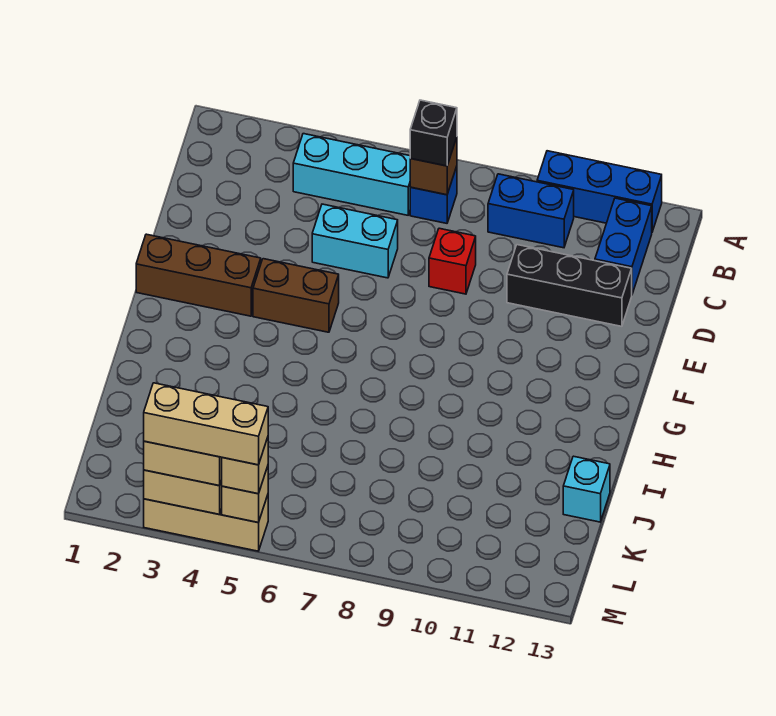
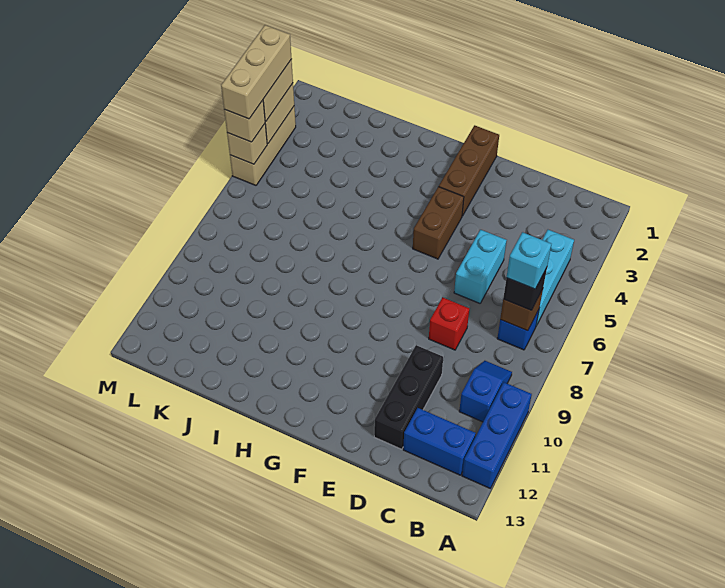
blue 1x2 brick [488,174,574,248] -> blue 1x2 slope [459,361,512,422]
cyan 1x1 brick [563,456,610,522] -> cyan 1x1 brick moved to [506,232,551,289]

